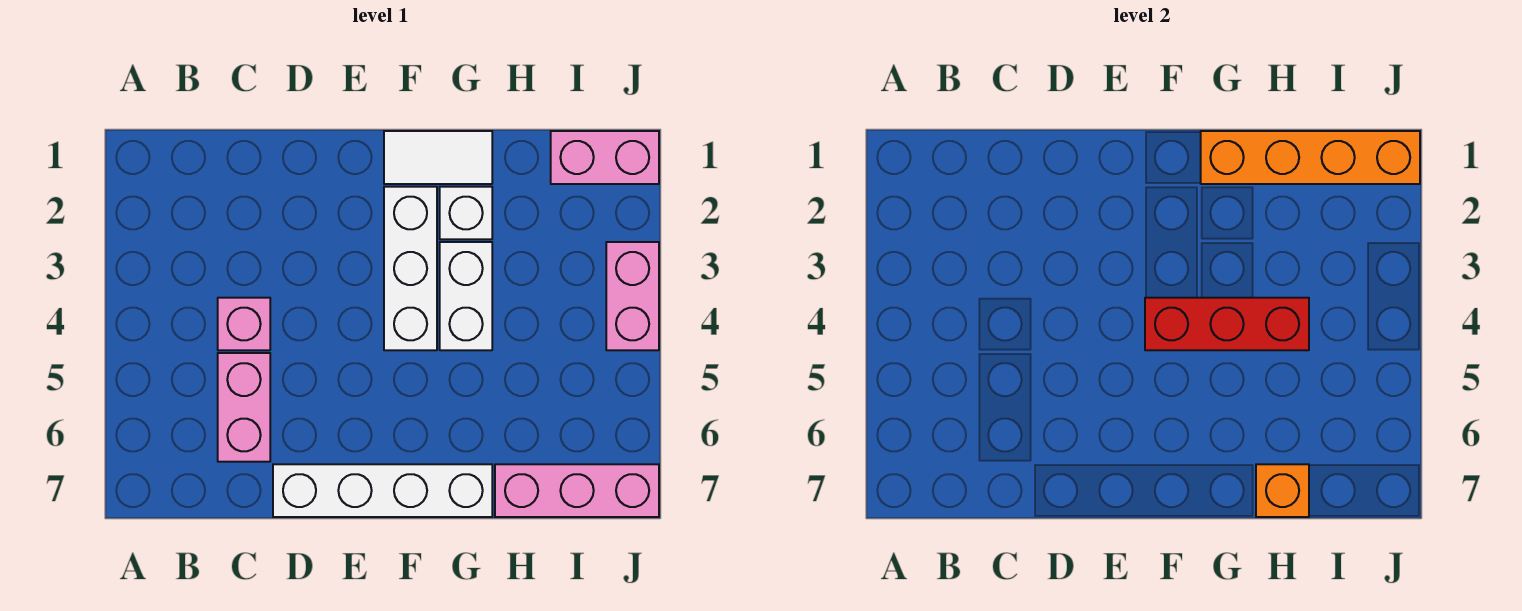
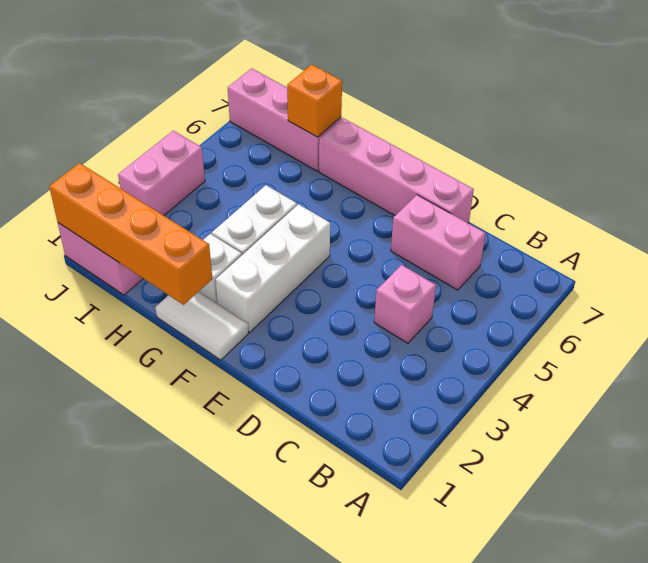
pink 1x2 brick [218,353,270,462] -> pink 1x2 brick turned to [391,195,486,290]
white 1x4 brick [273,464,492,517] -> pink 1x4 brick [319,118,474,223]
red 1x3 brick [1145,298,1309,350] -> none

